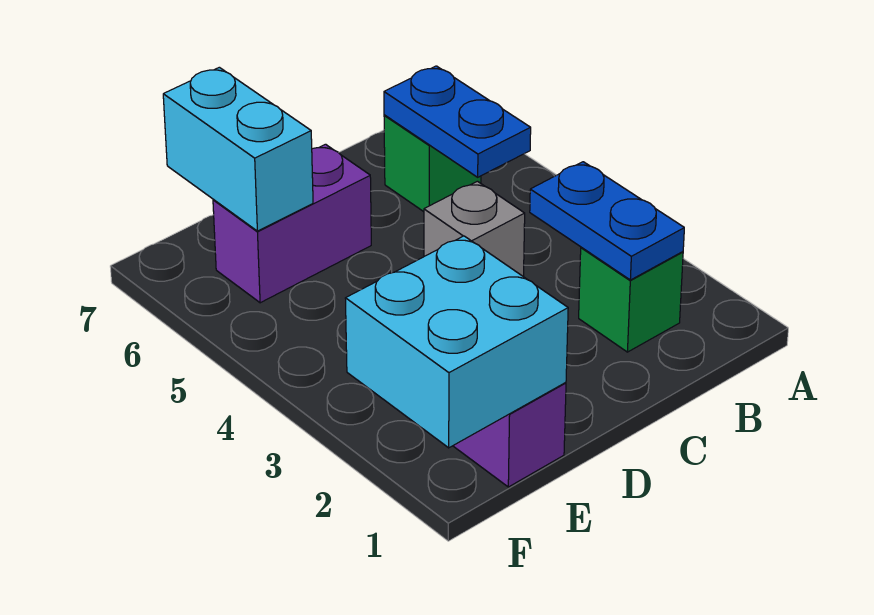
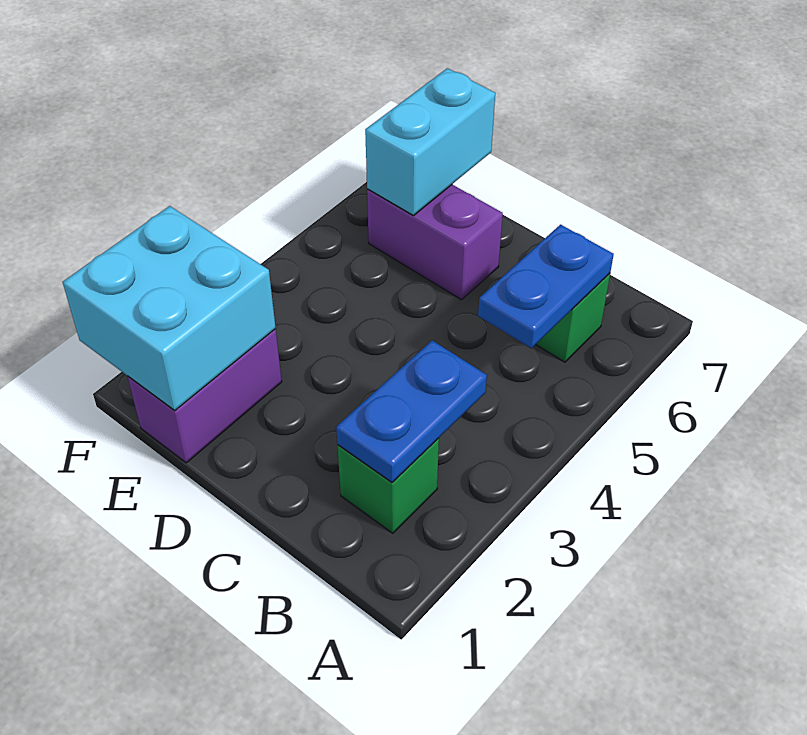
grey 1x1 brick [424,181,525,277] -> none

